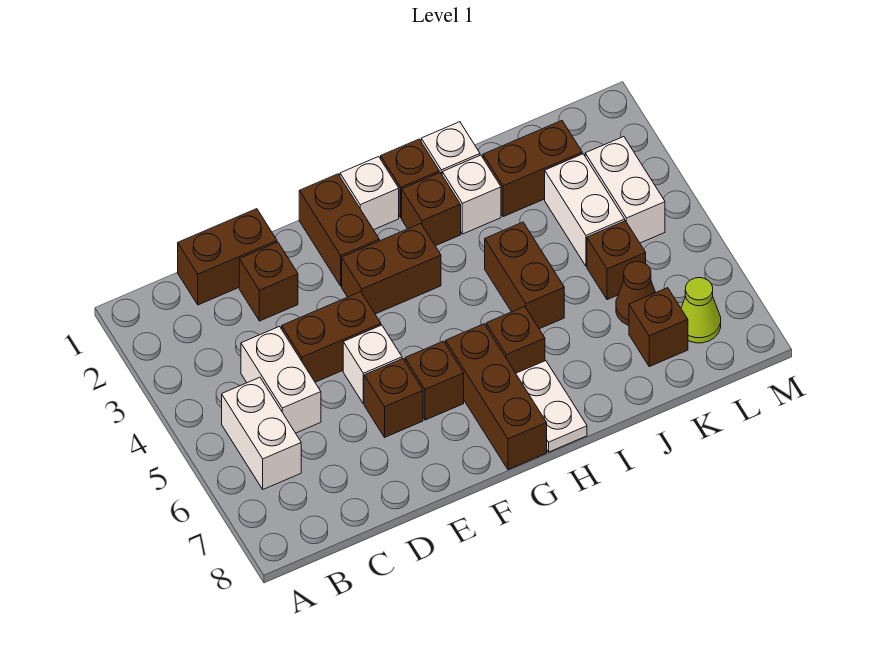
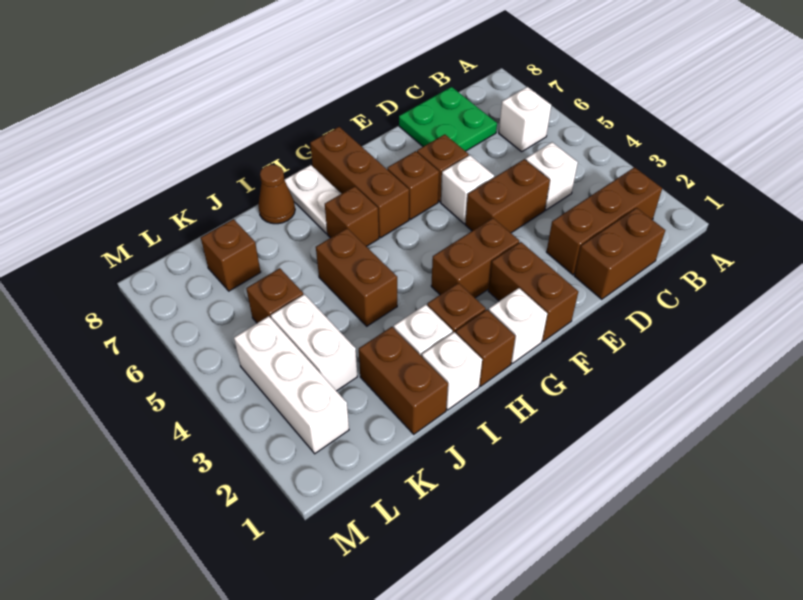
white 1x2 brick [222,377,301,489] -> white 1x1 brick [499,87,551,152]
white 1x2 brick [241,327,321,433] -> white 1x1 brick [526,142,578,210]
none -> green 2x2 plate [399,87,497,151]
brown 1x1 brick [239,242,298,321] -> brown 1x3 brick [547,167,662,275]
brown 1x2 brick [483,121,582,217] -> brown 1x2 brick turned to [359,327,448,434]
brown 1x1 cone [616,262,656,325] -> brown 1x1 cone moved to [258,165,295,224]
white 1x2 brick [585,137,665,243] -> white 1x3 brick [234,316,349,454]
lime 1x1 cone [681,278,721,343] -> none

